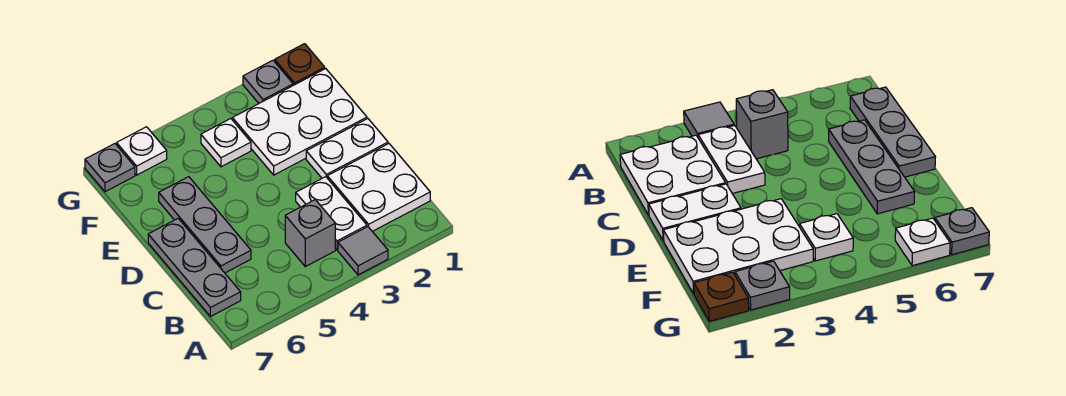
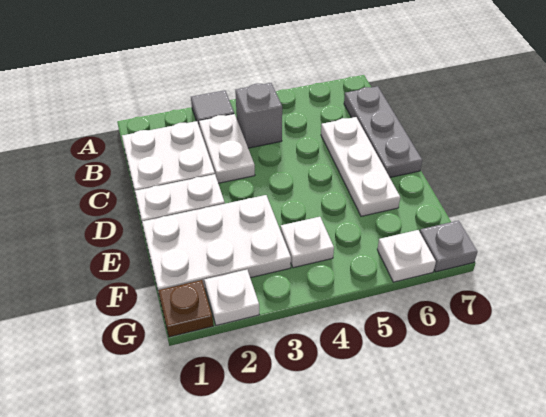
grey 1x3 plate [159,177,251,273] -> white 1x3 plate [321,117,400,216]
grey 1x1 plate [243,60,293,103] -> white 1x1 plate [205,270,259,325]

